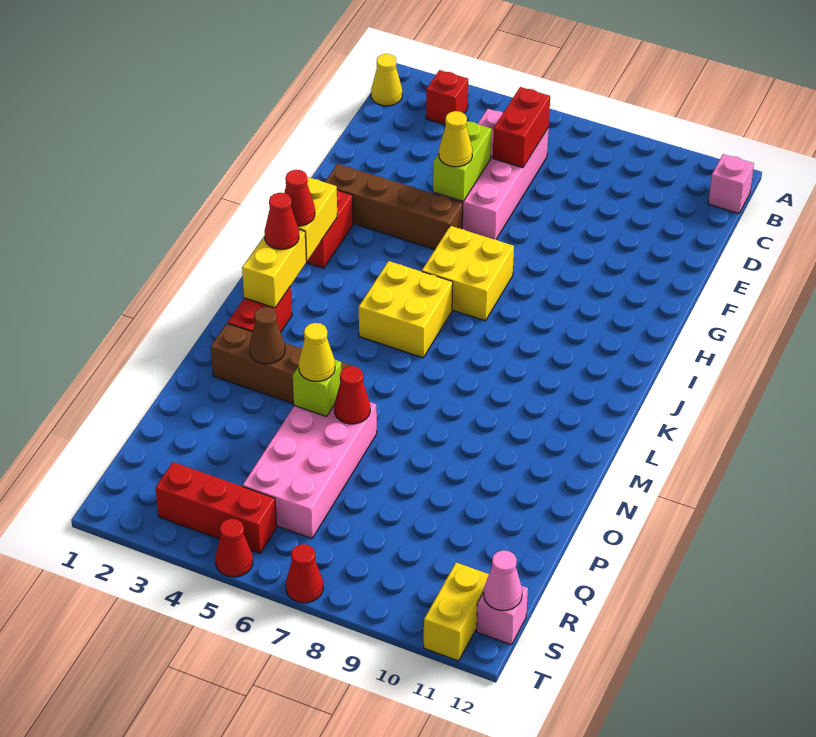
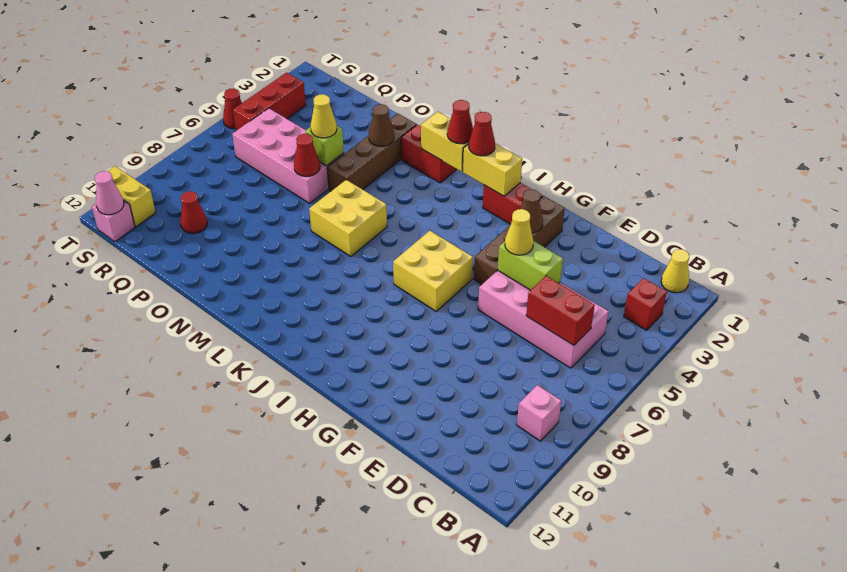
pink 1x1 brick [708,154,754,214] -> pink 1x1 brick moved to [517,385,561,441]
none -> brown 1x1 cone [520,189,543,233]
yellow 2x2 brick [359,261,453,358] -> yellow 2x2 brick moved to [309,180,387,257]
red 1x1 cone [286,544,323,603] -> red 1x1 cone moved to [181,191,207,234]

